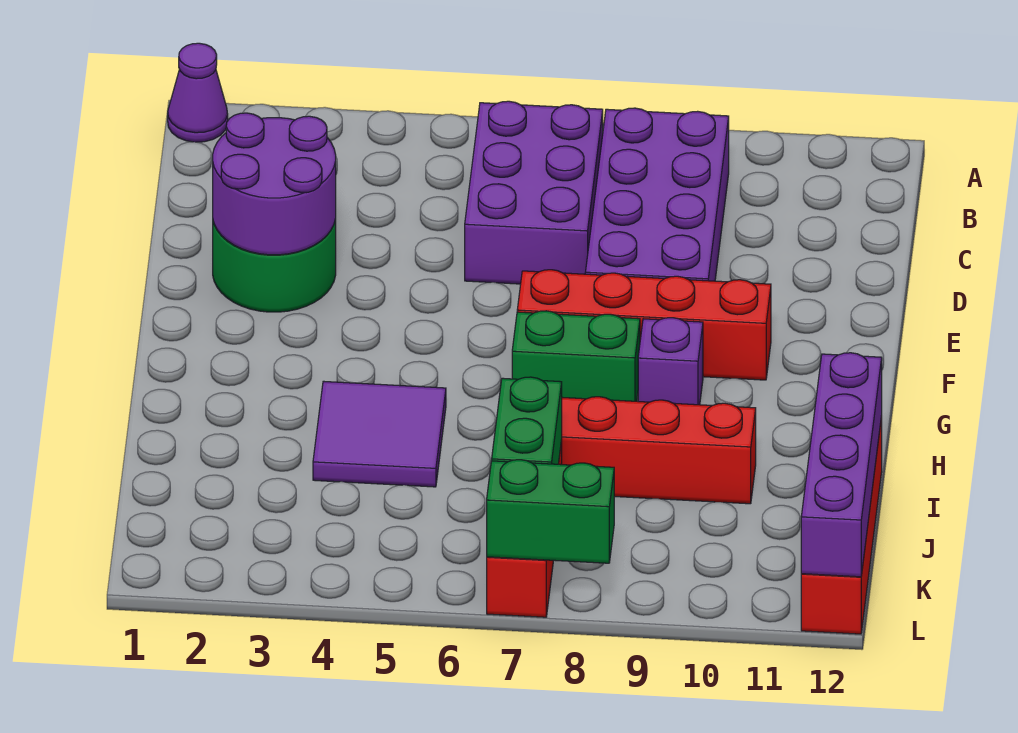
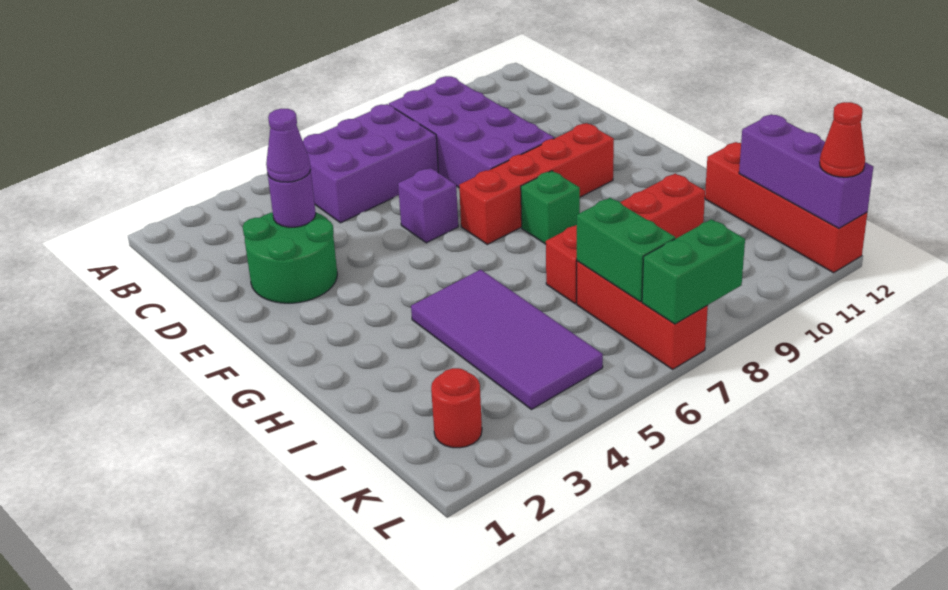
purple 1x1 cone [168,43,228,142] -> purple 1x1 cone moved to [266,109,311,182]
purple 2x3 brick [465,101,603,284] -> purple 2x3 brick turned to [303,104,438,223]
purple 2x2 round brick [213,113,336,255] -> purple 1x1 round brick [268,170,316,227]
green 1x2 brick [512,311,640,401] -> green 1x1 brick [521,171,580,244]
purple 1x1 brick [638,318,703,405] -> purple 1x1 brick moved to [398,168,458,243]
purple 2x2 tile [313,381,446,487] -> purple 2x4 tile [411,270,603,409]
purple 1x4 brick [801,353,882,577] -> purple 1x3 brick [739,114,873,228]
none -> red 1x1 round brick [431,368,482,448]
none -> red 1x1 cone [820,102,865,177]

